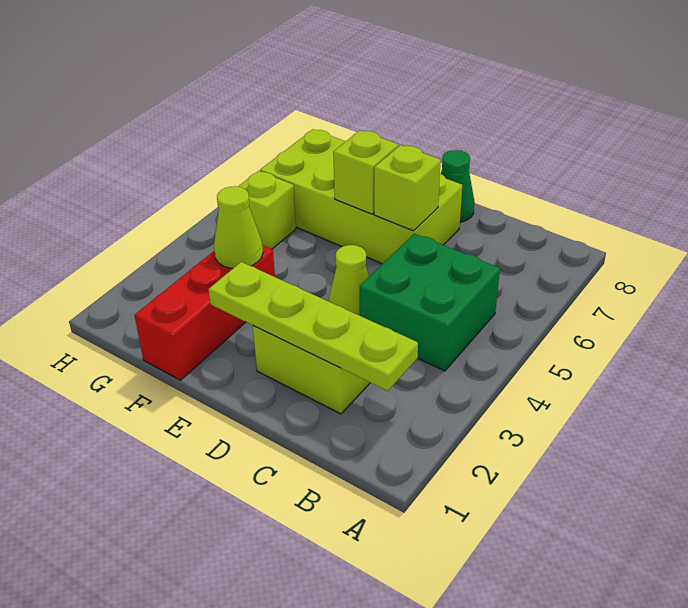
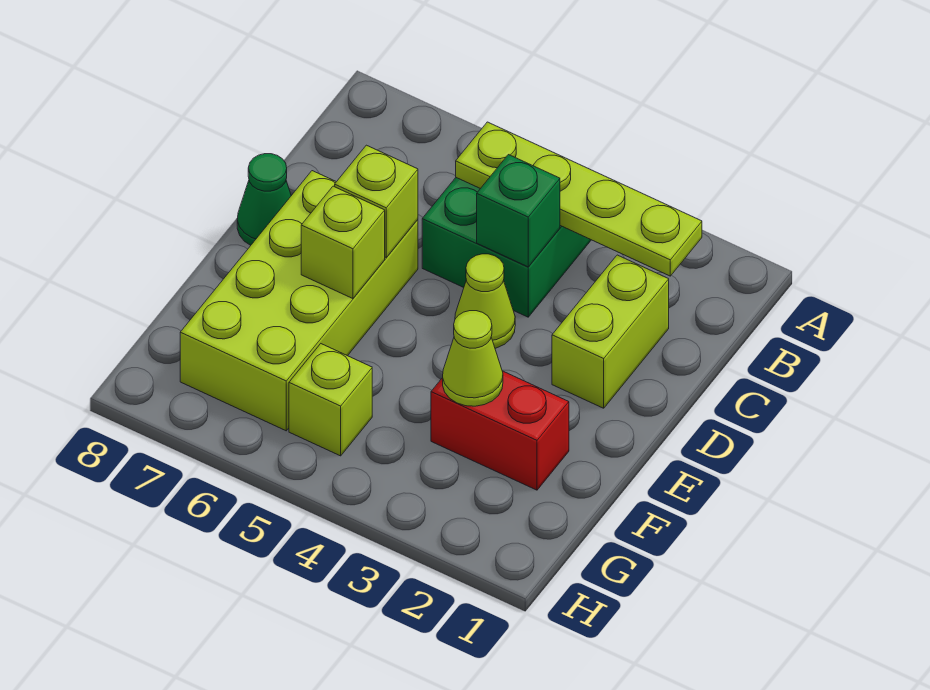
lime 1x4 plate [209,262,418,391] -> lime 1x4 plate turned to [456,122,702,276]
none -> green 1x1 brick [477,155,560,267]
red 1x3 brick [134,245,275,380] -> red 1x2 brick [431,371,569,490]

